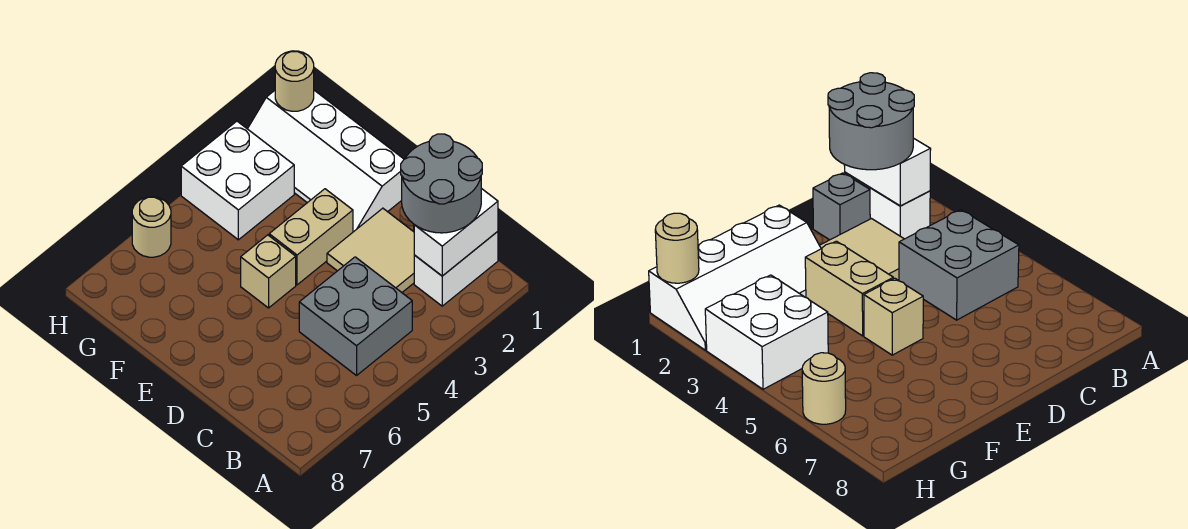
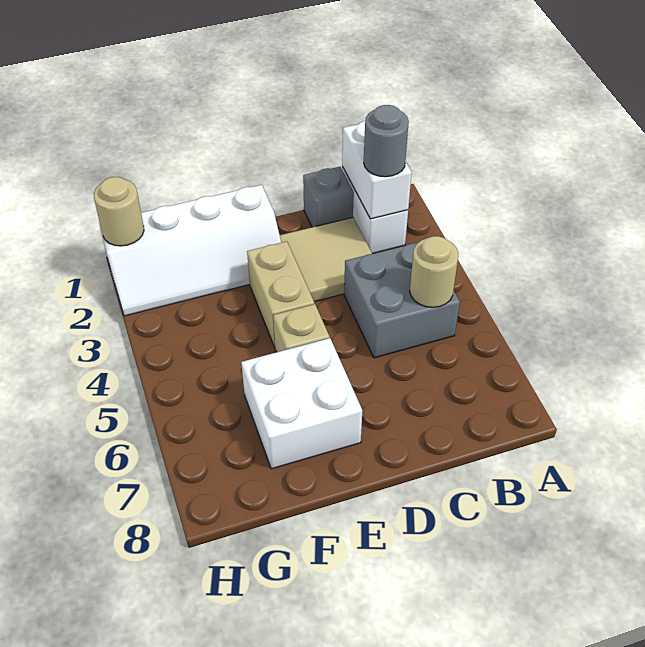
grey 2x2 round brick [401,134,482,233] -> grey 1x1 round brick [364,105,409,177]
white 2x2 brick [181,121,294,240] -> white 2x2 brick moved to [241,338,362,469]
tan 1x1 round brick [132,197,171,257] -> tan 1x1 round brick moved to [410,236,459,307]

